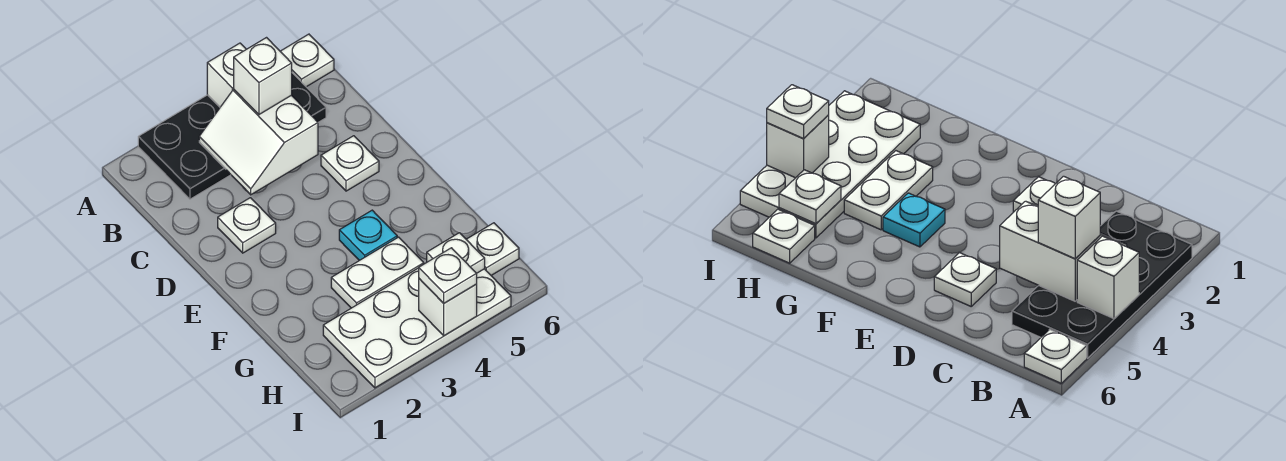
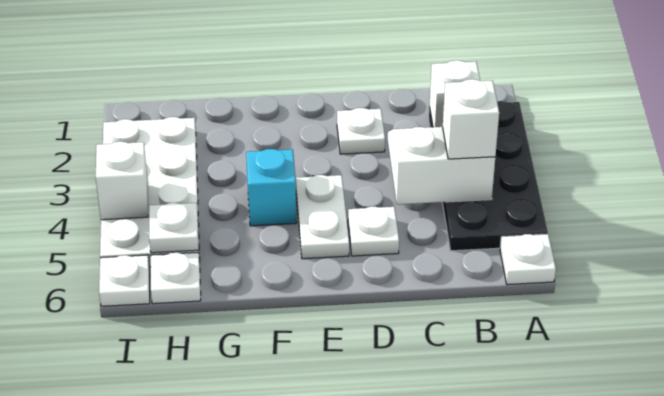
white 1x1 brick [207,43,246,107] -> white 1x1 brick moved to [430,60,480,127]
cyan 1x1 plate [339,210,397,261] -> cyan 1x1 brick [246,149,297,226]
white 1x2 plate [331,237,424,308] -> white 1x2 plate moved to [296,175,349,259]
white 1x1 plate [419,248,477,303] -> white 1x1 plate moved to [99,255,150,306]

